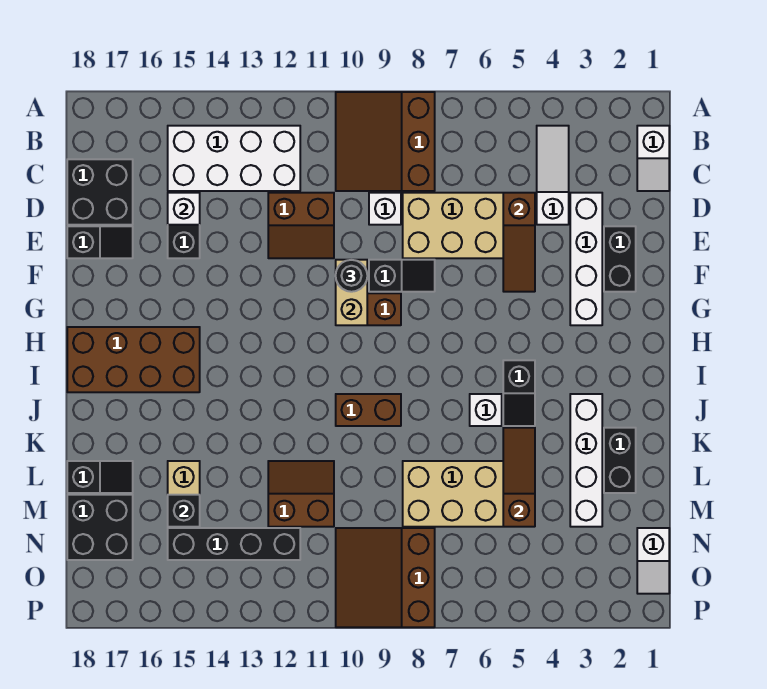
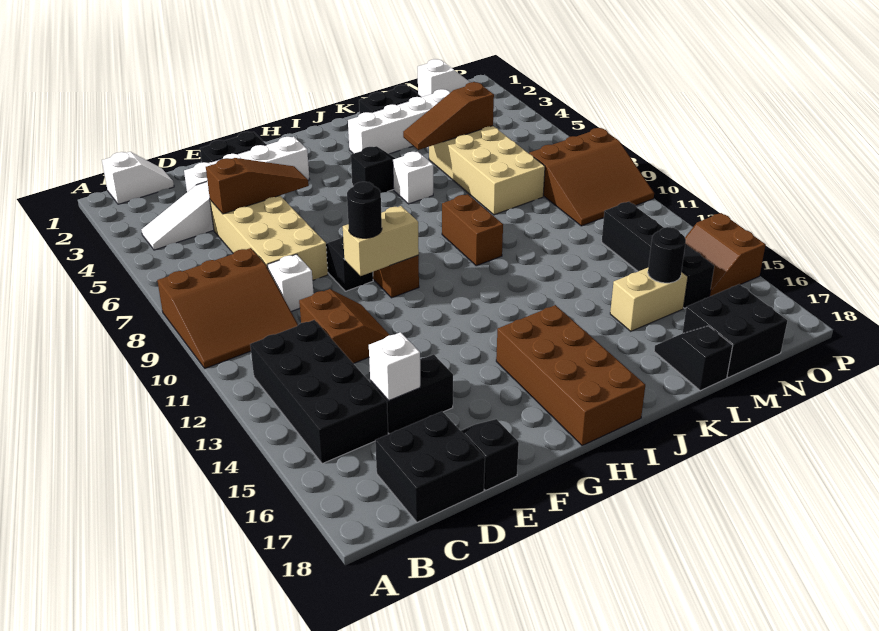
white 2x4 brick [168,126,300,191] -> black 2x4 brick [250,320,388,464]
brown 2x2 slope [268,461,334,527] -> brown 2x2 slope moved to [685,213,766,297]
black 1x1 brick [168,495,200,527] -> black 1x1 round brick [648,227,686,283]

